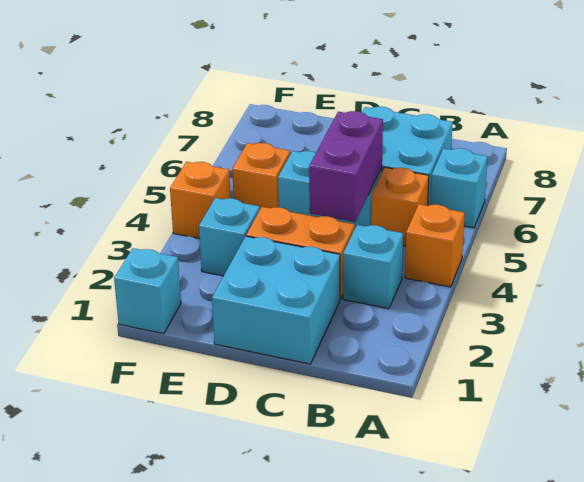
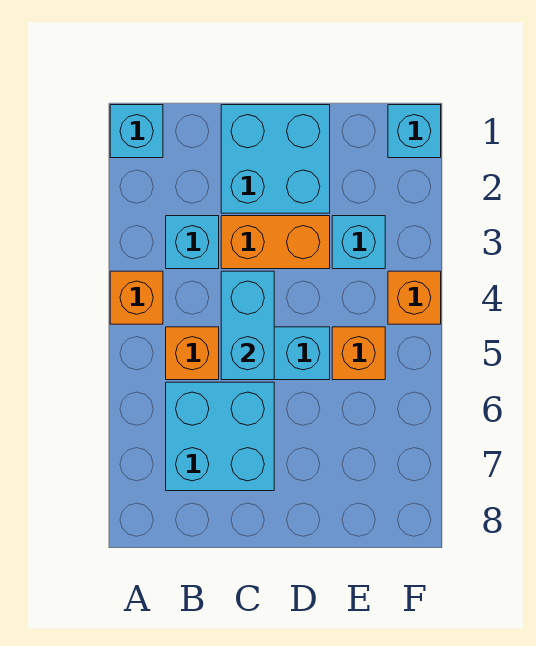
cyan 1x1 brick [431,148,488,228] -> cyan 1x1 brick moved to [110,105,163,158]
purple 1x2 brick [309,111,383,222] -> cyan 1x2 brick [221,271,274,380]

